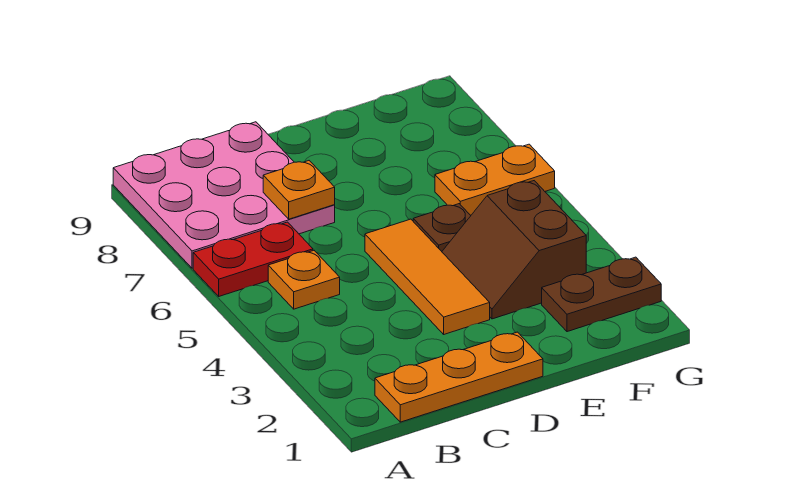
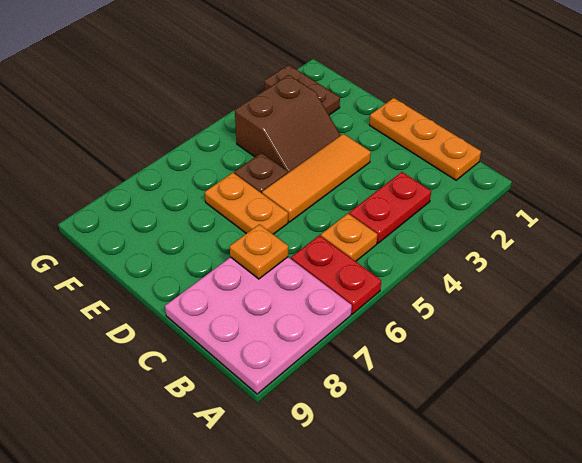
none -> red 1x2 plate [349,172,431,243]
orange 1x2 plate [435,144,555,215] -> orange 1x2 plate moved to [205,173,288,234]

